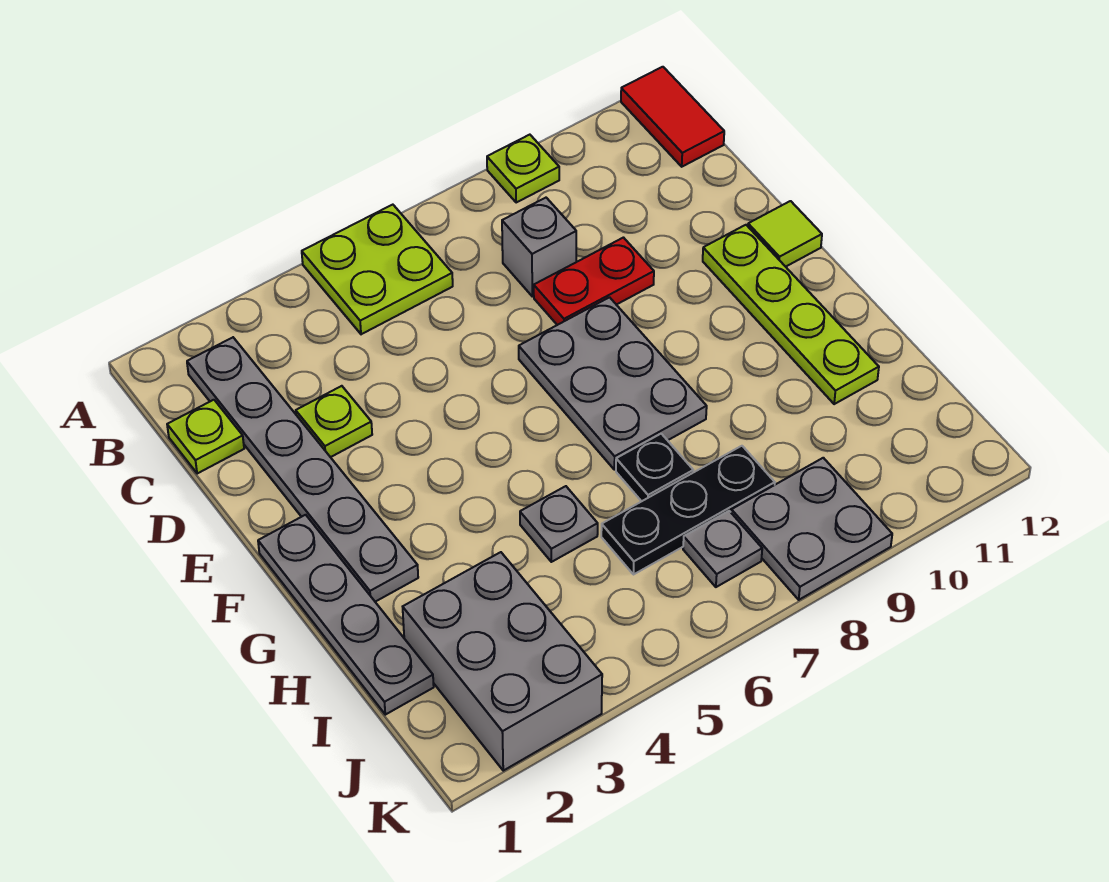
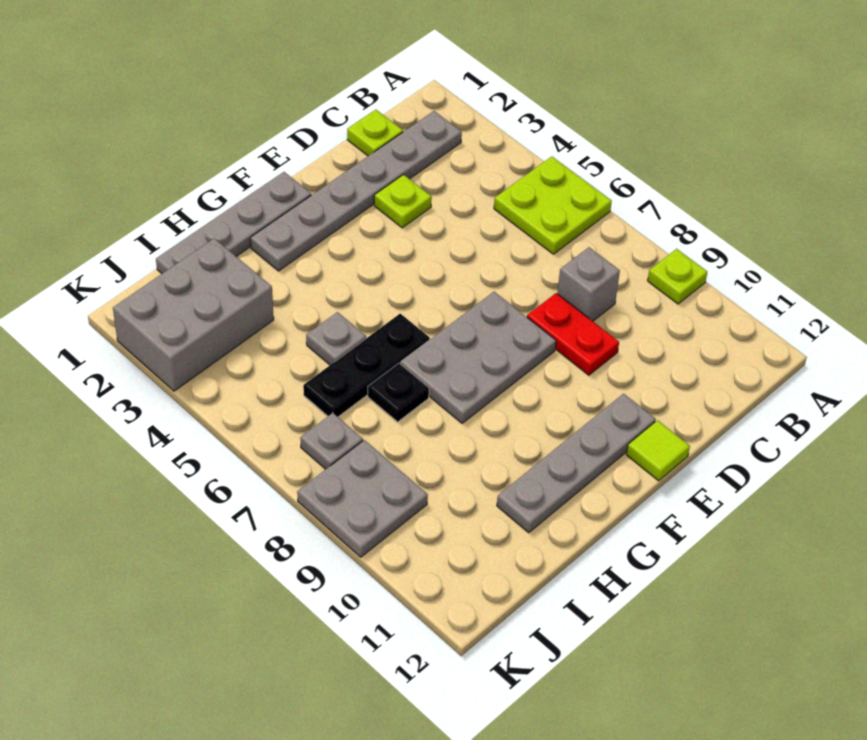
red 1x2 tile [621,67,724,167] -> none
lime 1x4 plate [703,225,879,404] -> grey 1x4 plate [497,394,656,533]
black 1x3 plate [601,446,775,575] -> black 1x3 plate turned to [303,314,430,417]

